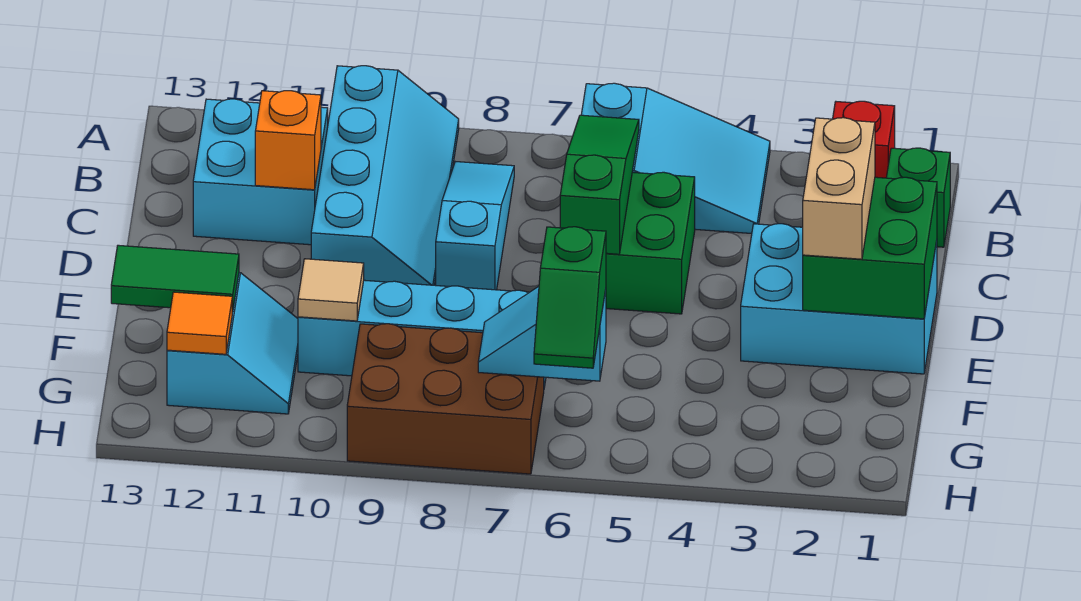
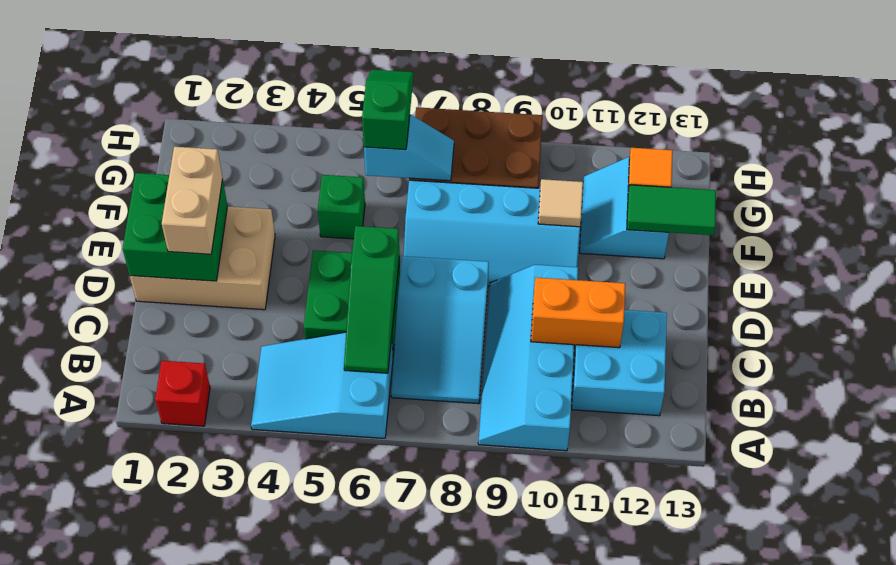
green 1x1 brick [886,148,950,247] -> green 1x1 brick moved to [318,175,365,239]
cyan 1x3 slope [436,162,514,290] -> cyan 2x3 slope [391,256,489,404]
orange 1x1 brick [255,91,321,190] -> orange 1x2 brick [531,277,625,348]
cyan 2x3 brick [741,224,937,374] -> tan 2x3 brick [130,206,275,310]

